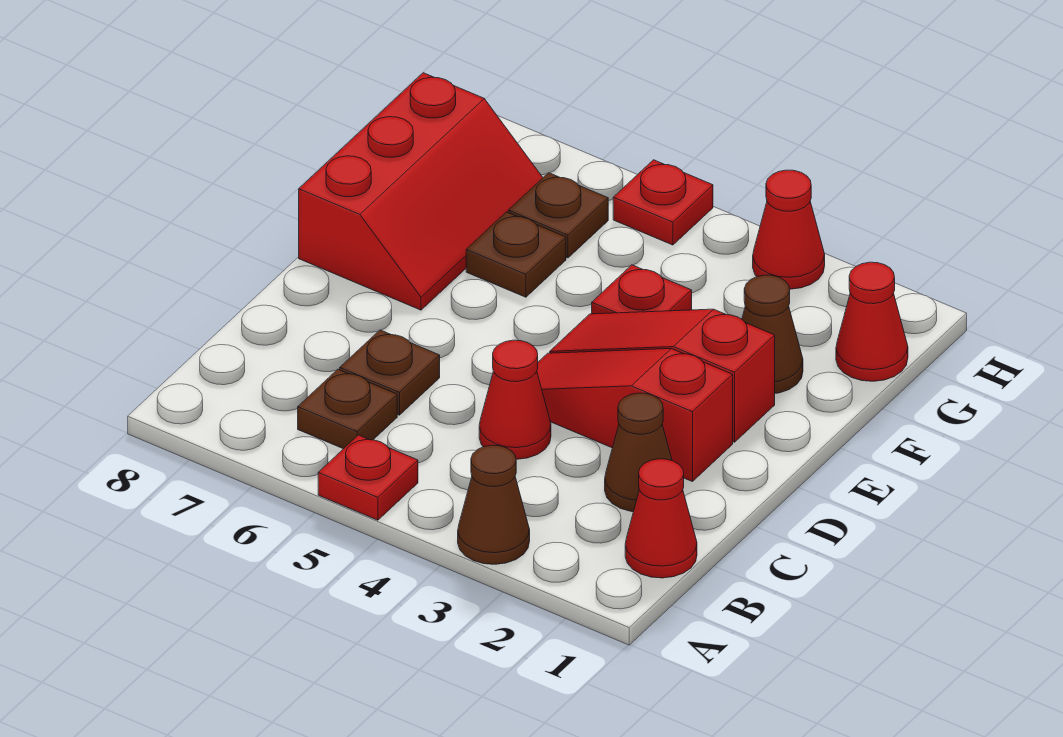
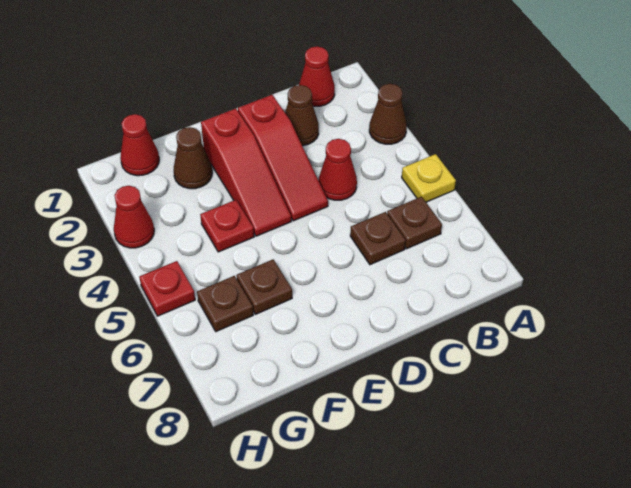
red 1x1 plate [318,435,418,520] -> yellow 1x1 plate [402,154,456,202]
red 2x3 slope [299,73,543,310] -> none

